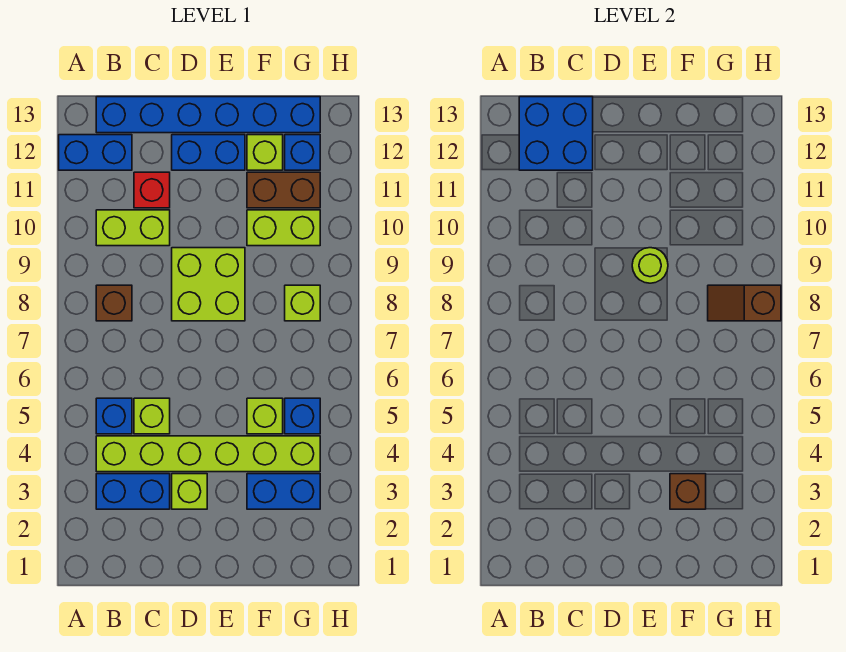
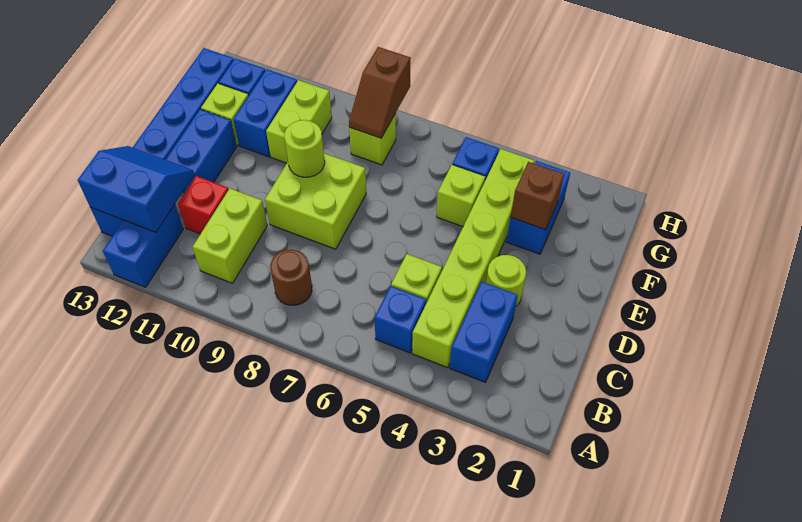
brown 1x1 brick [96,285,132,321] -> brown 1x1 round brick [270,249,312,305]
blue 2x2 brick [519,97,593,170] -> blue 2x2 slope [78,146,194,232]
lime 1x1 brick [172,474,207,509] -> lime 1x1 round brick [486,255,526,306]
brown 1x2 brick [247,172,320,208] -> blue 1x2 brick [233,69,297,157]

